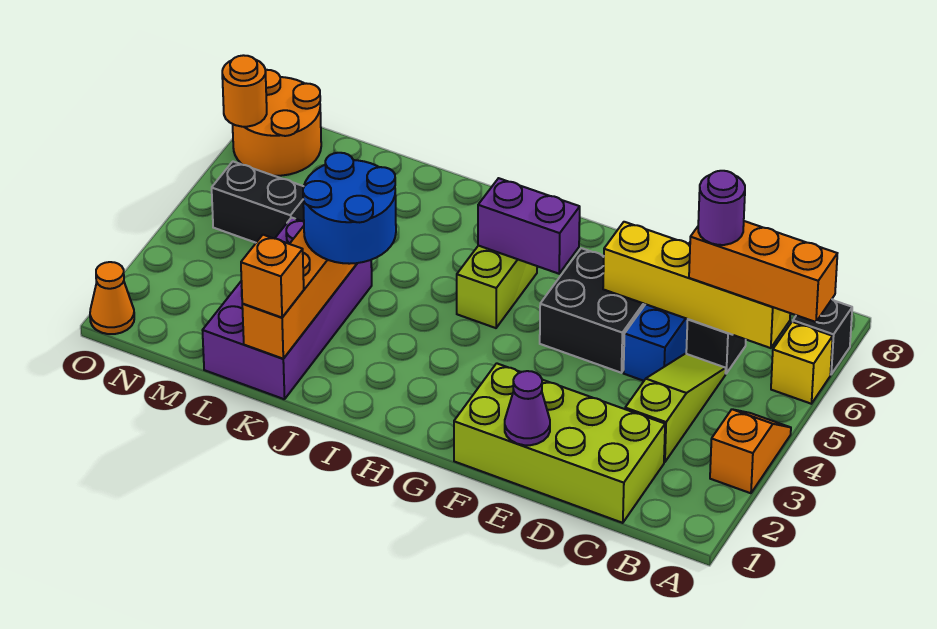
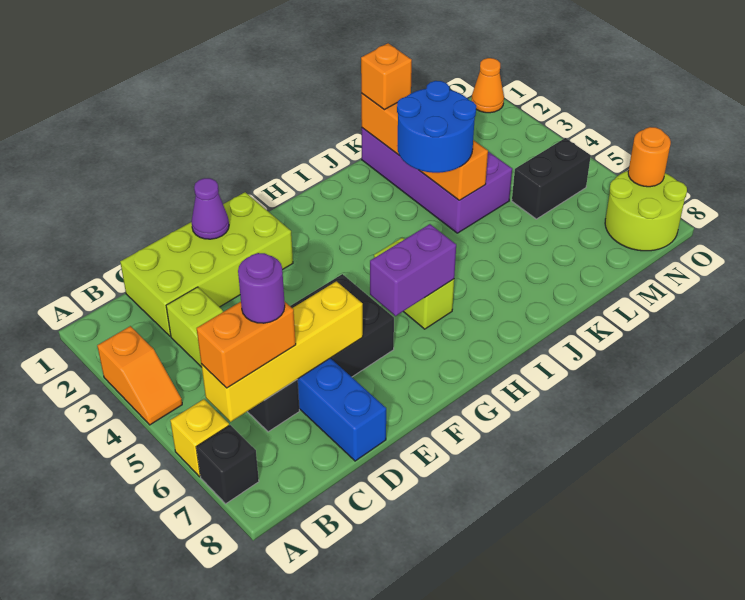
orange 1x3 brick [689,221,837,322] -> orange 1x2 brick [197,301,296,388]
orange 2x2 round brick [233,70,321,176] -> lime 2x2 round brick [605,171,687,251]

